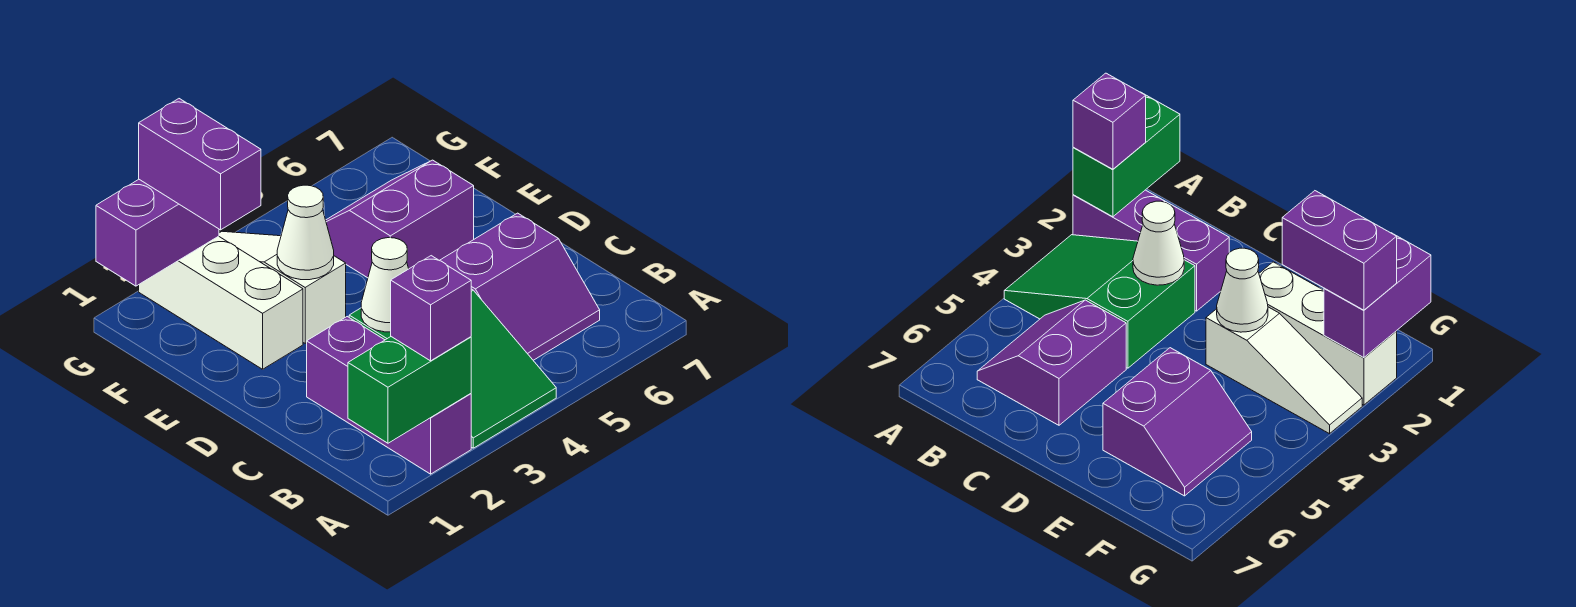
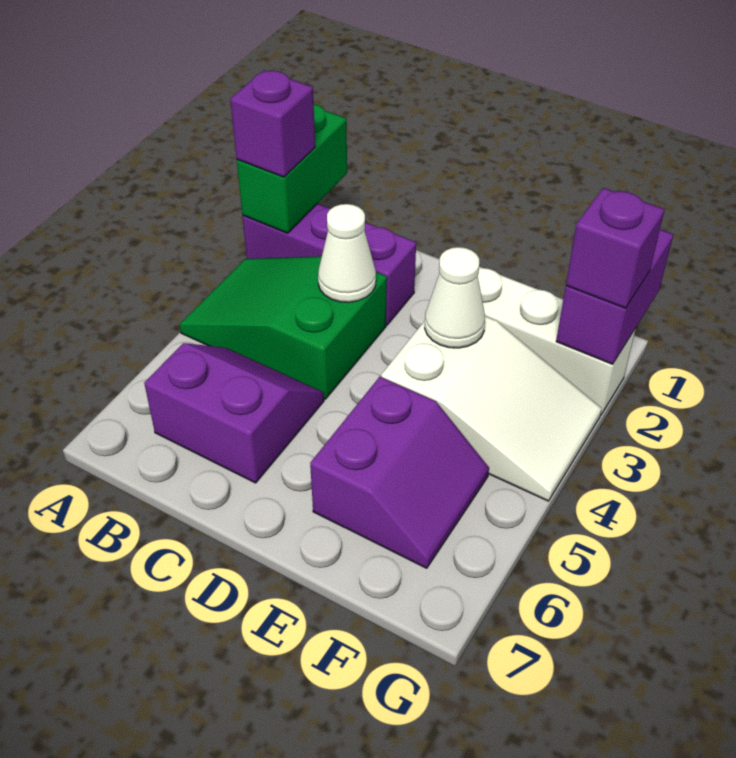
purple 2x2 slope [440,213,600,360] -> purple 2x2 slope turned to [144,343,324,483]
white 1x3 slope [219,231,346,343] -> white 2x3 slope [381,316,602,501]
purple 1x2 brick [139,99,261,230] -> purple 1x1 brick [566,188,665,308]

